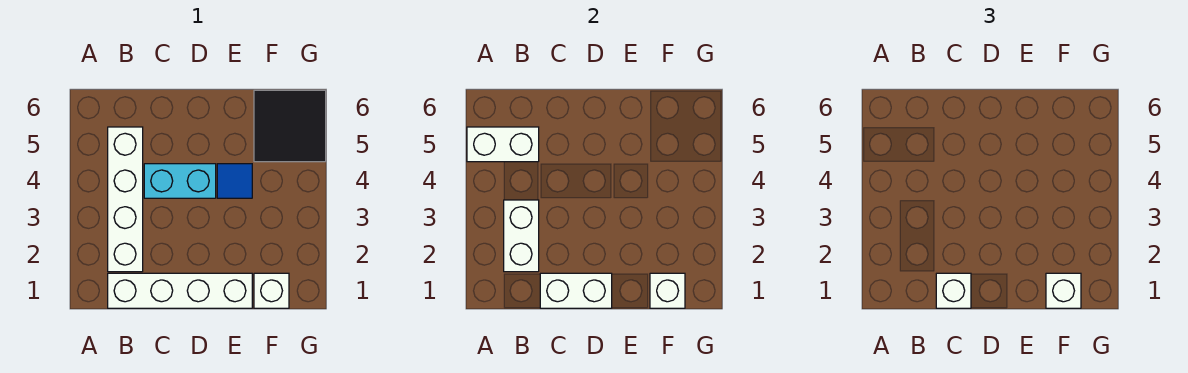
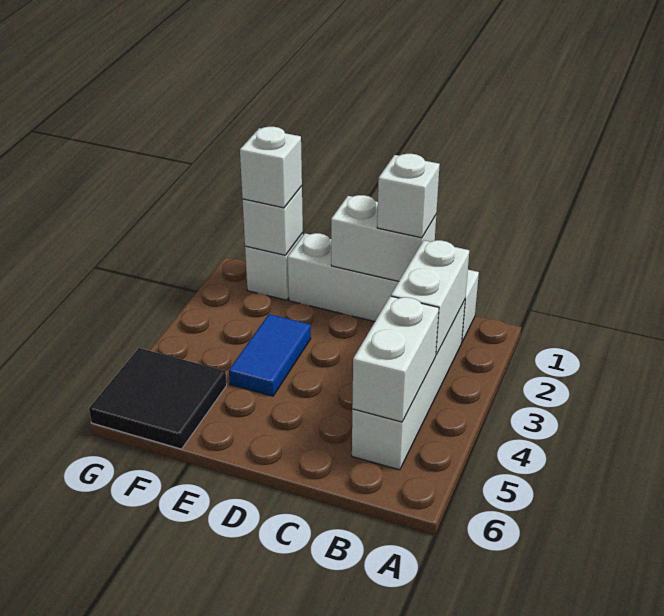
white 1x2 brick [467,127,539,162] -> white 1x2 brick turned to [352,296,439,422]
cyan 1x2 brick [144,164,216,198] -> none
blue 1x1 tile [217,164,252,198] -> blue 1x2 tile [229,314,311,396]

